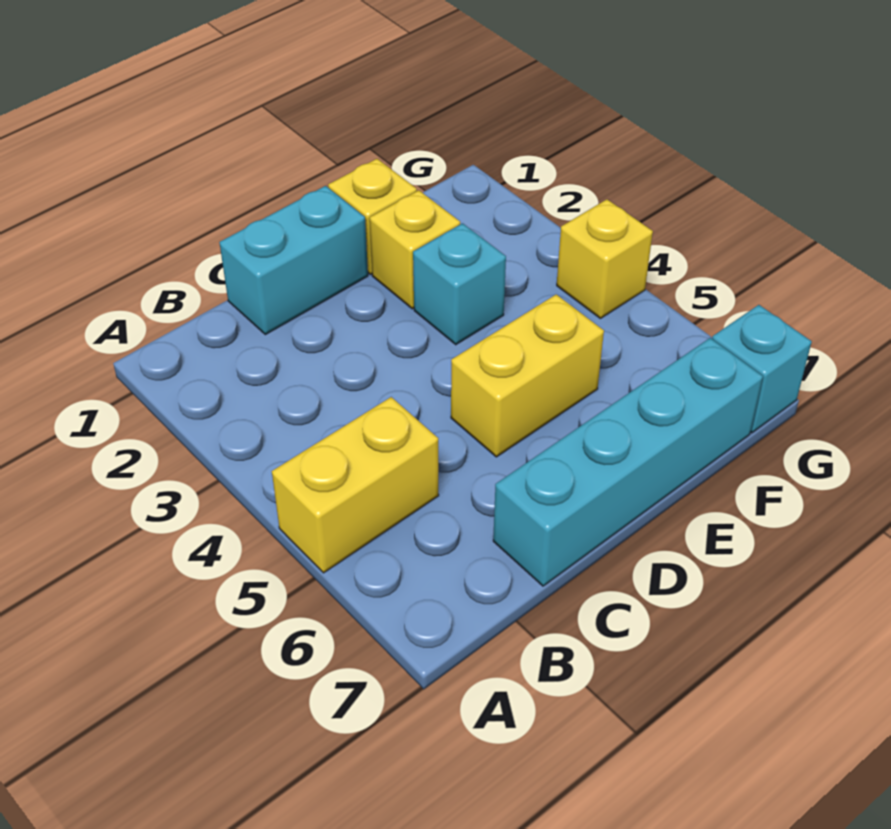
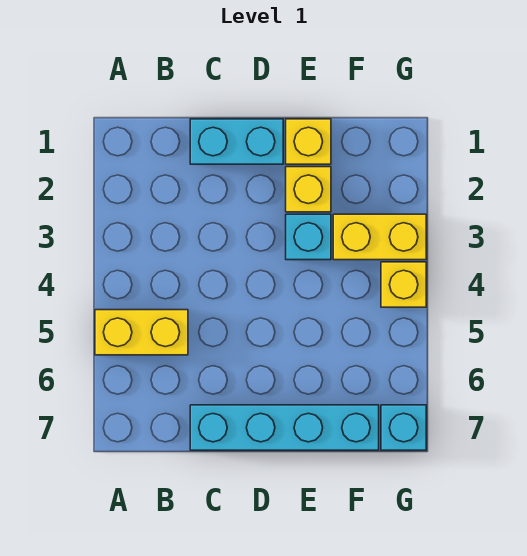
yellow 1x2 brick [451,294,604,457] -> yellow 1x2 brick moved to [333,214,426,260]

